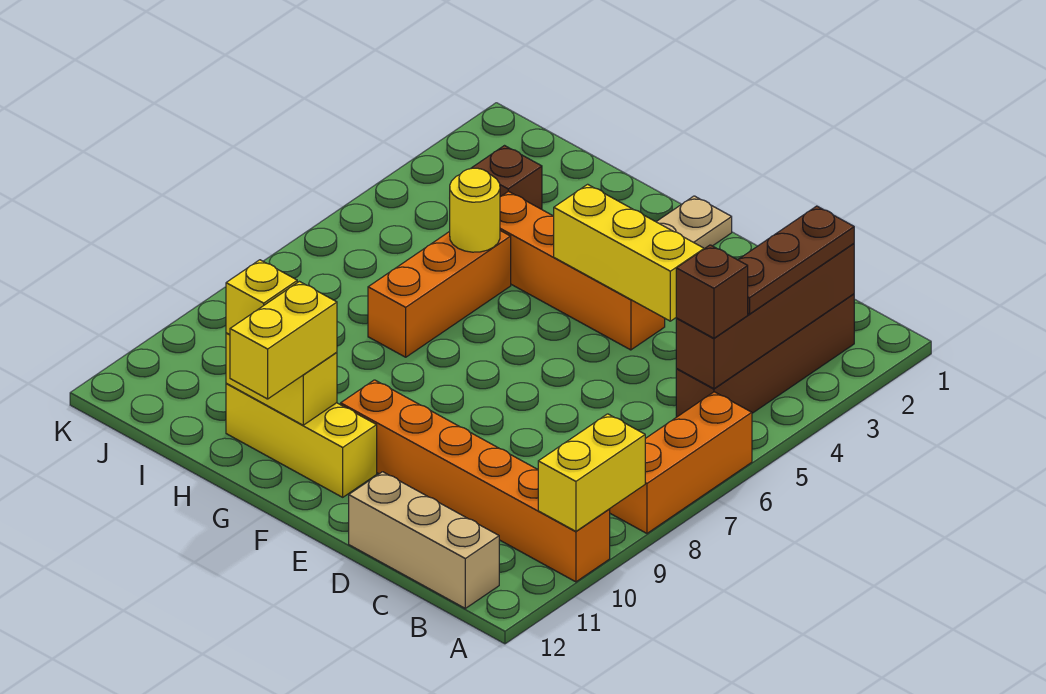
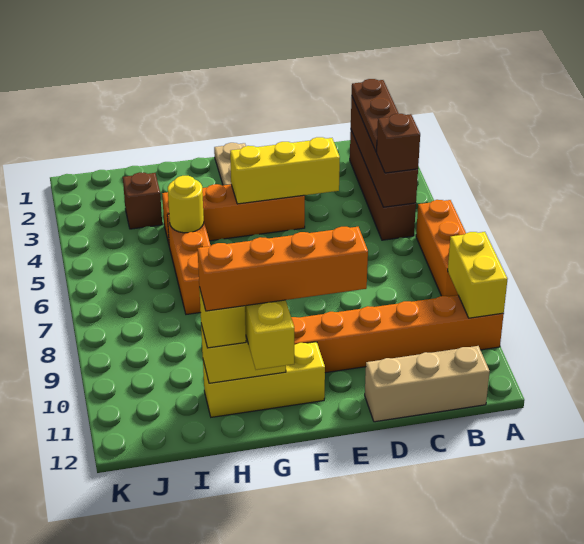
none -> orange 1x4 brick [197,227,368,311]

